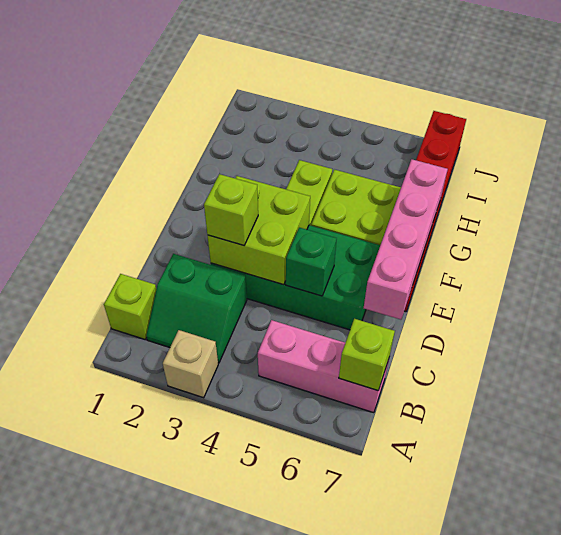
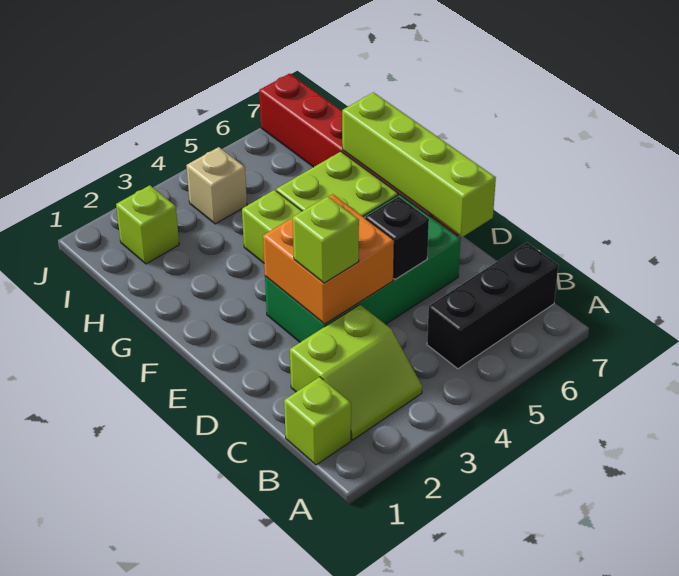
tan 1x1 brick [163,330,218,398] -> tan 1x1 brick moved to [186,147,247,224]
green 2x2 slope [146,254,247,363] -> lime 2x2 slope [290,305,422,440]
pink 1x3 brick [258,320,389,413] -> black 1x3 brick [427,242,558,369]
lime 1x1 brick [339,319,395,391] -> lime 1x1 brick moved to [116,185,179,264]
lime 2x2 brick [207,176,310,285] -> orange 2x2 brick [263,194,394,324]
green 1x1 brick [286,228,337,296] -> black 1x1 brick [365,197,429,280]
pink 1x4 brick [364,159,448,319] -> lime 1x4 brick [342,92,496,237]

